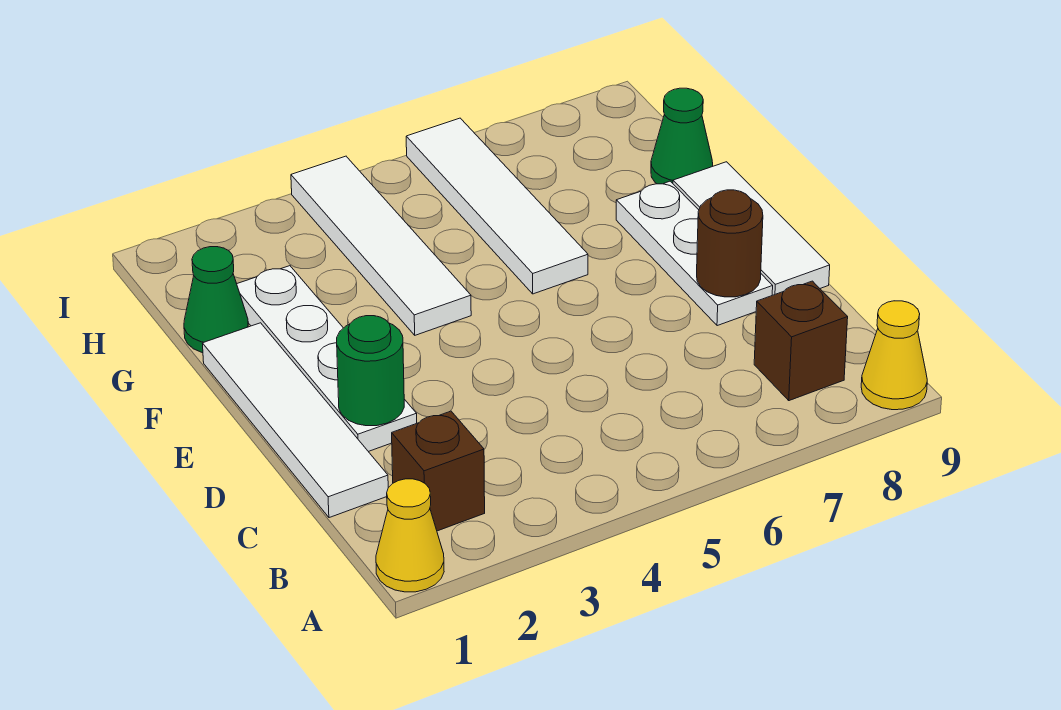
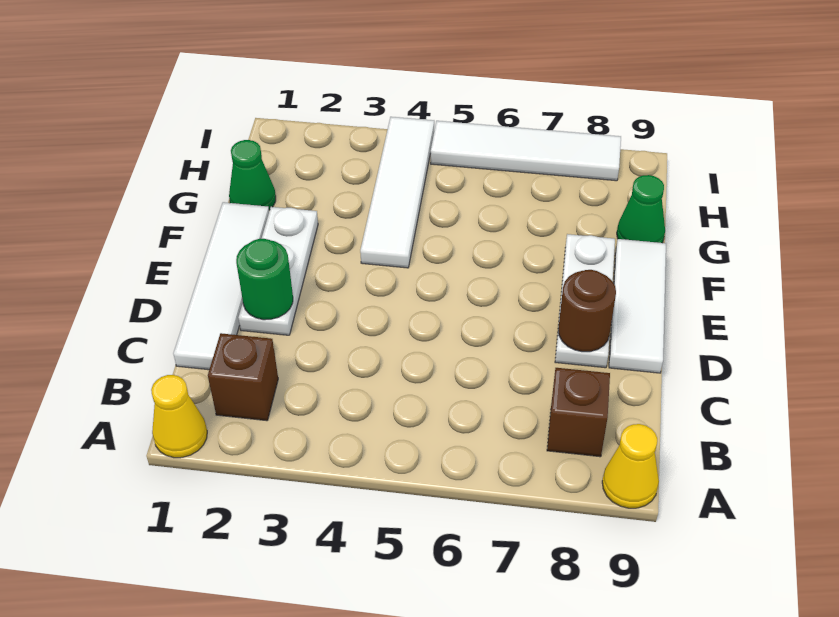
white 1x4 plate [237,266,417,452] -> white 1x3 plate [238,207,318,335]
white 1x4 tile [406,118,588,294] -> white 1x4 tile turned to [431,121,621,181]

